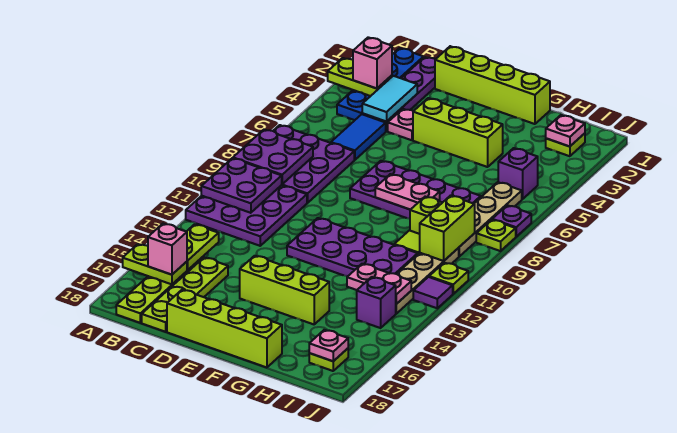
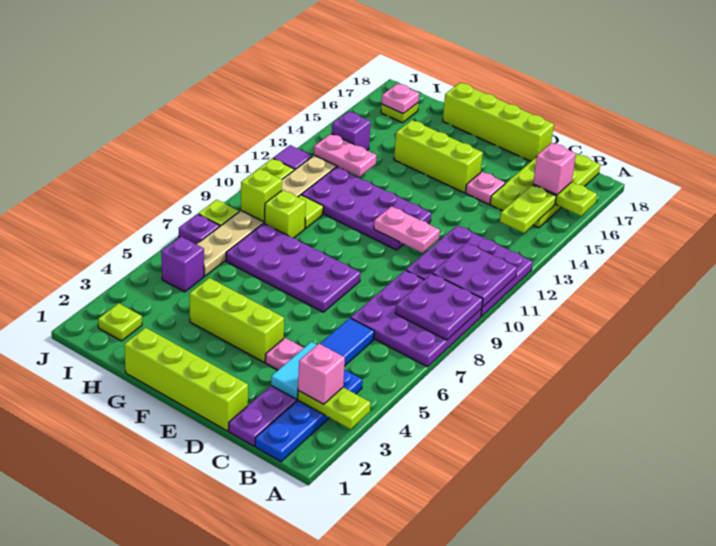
pink 1x2 plate [375,174,440,210] -> pink 1x2 plate moved to [374,206,440,253]
pink 1x1 plate [546,115,585,147] -> pink 1x1 plate moved to [466,172,505,204]
lime 1x2 brick [420,196,475,261] -> lime 1x1 brick [241,168,282,222]

